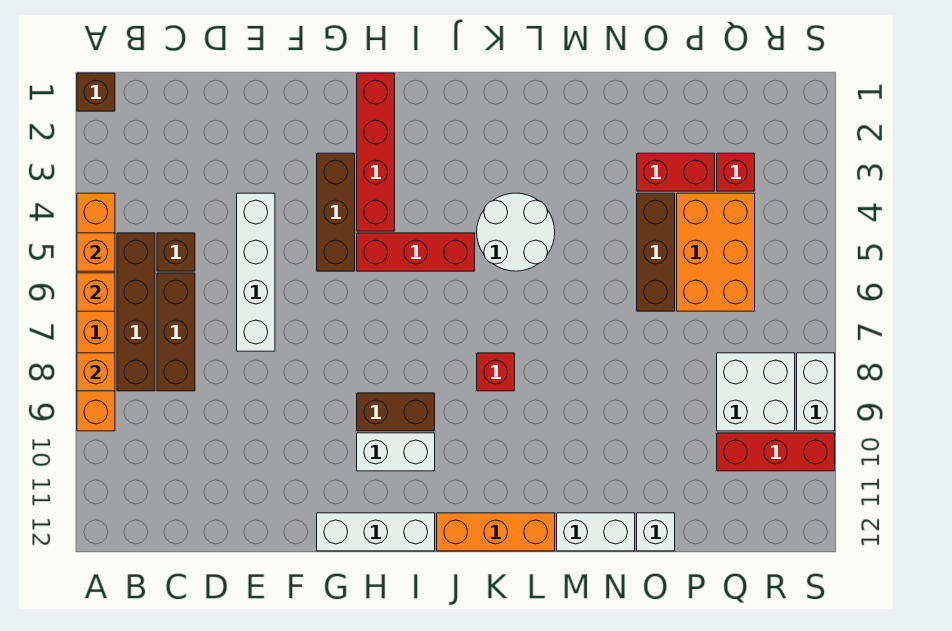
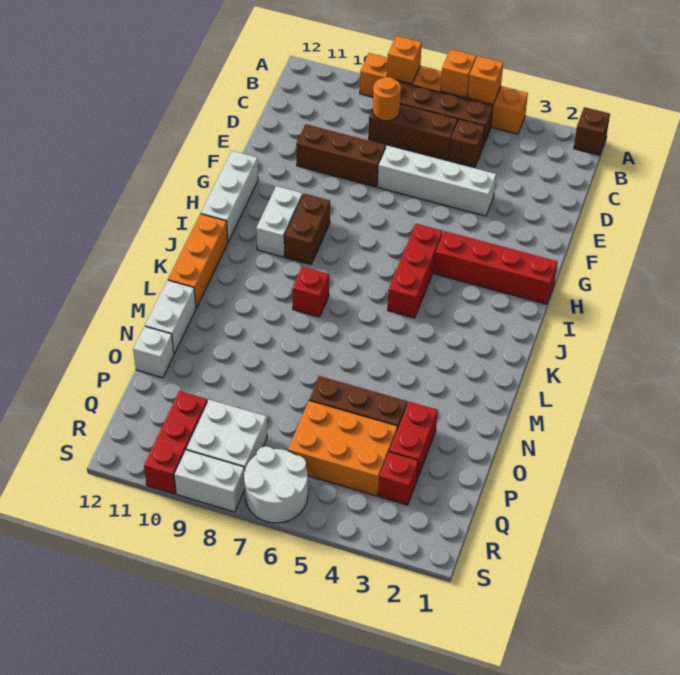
none -> orange 1x1 round brick [373,77,401,121]
brown 1x3 brick [317,153,355,271] -> brown 1x3 brick moved to [296,124,386,187]
white 2x2 round brick [477,193,555,271] -> white 2x2 round brick moved to [244,447,308,523]

